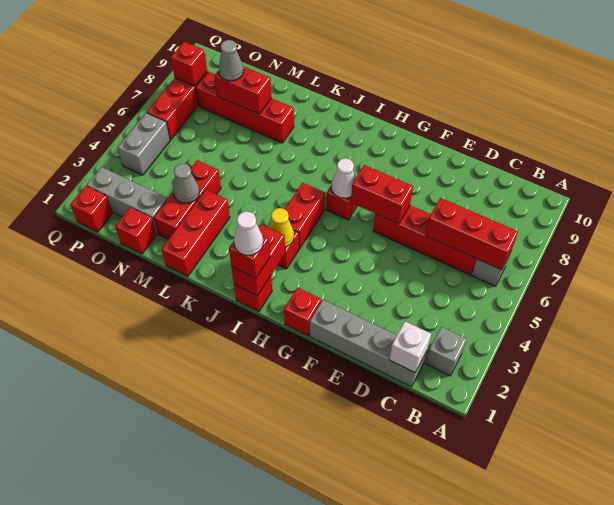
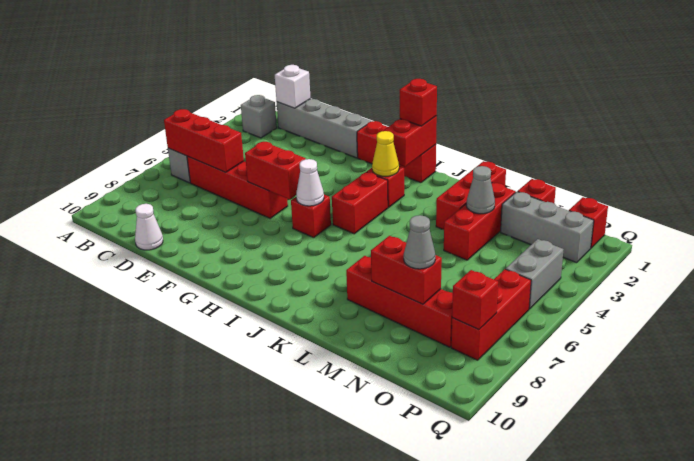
white 1x1 cone [234,211,263,255] -> white 1x1 cone moved to [135,204,163,250]

